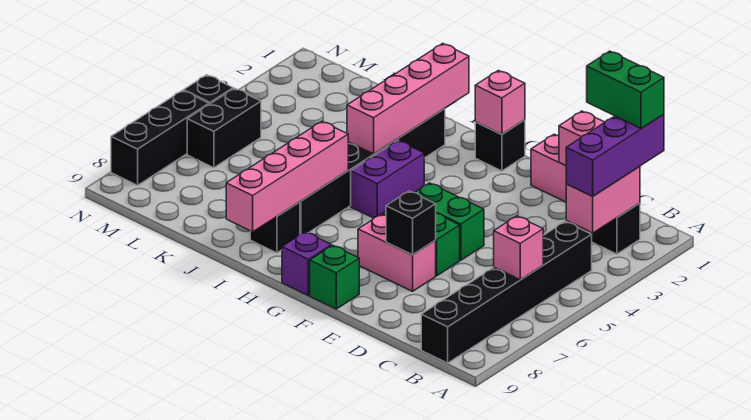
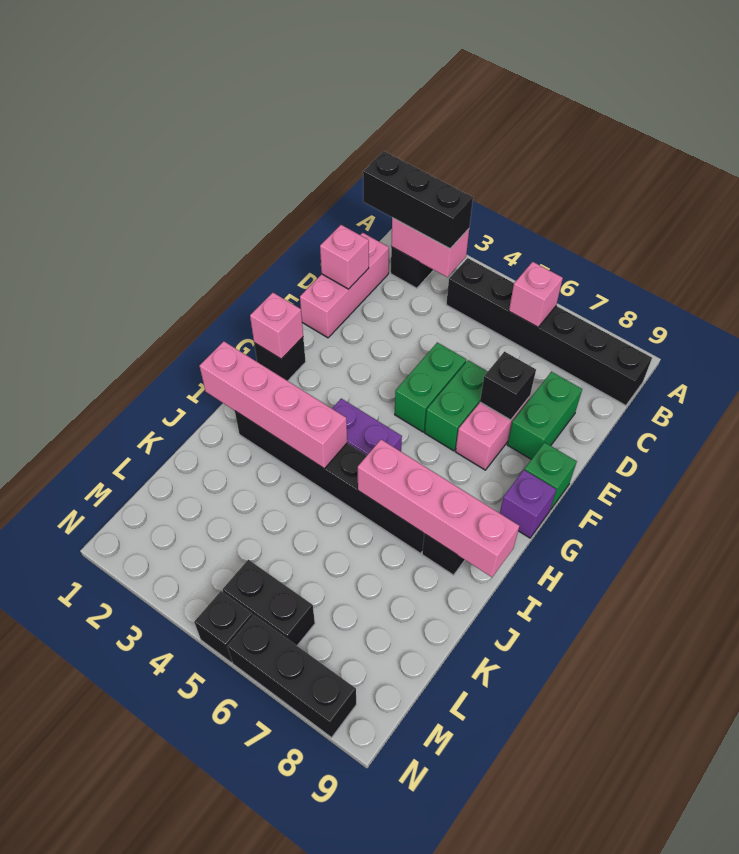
purple 1x3 brick [566,114,664,196] -> black 1x3 brick [363,151,473,249]
green 1x2 brick [587,51,664,129] -> green 1x2 brick moved to [507,372,582,459]

